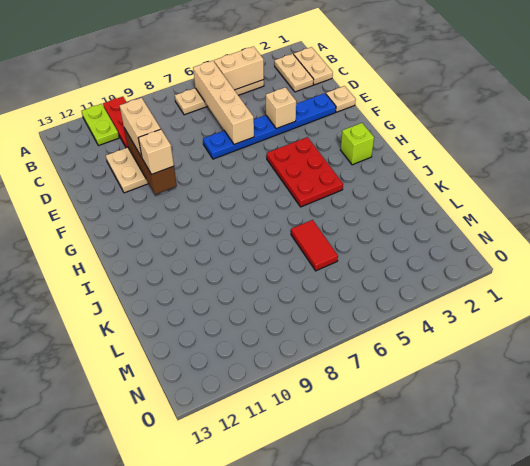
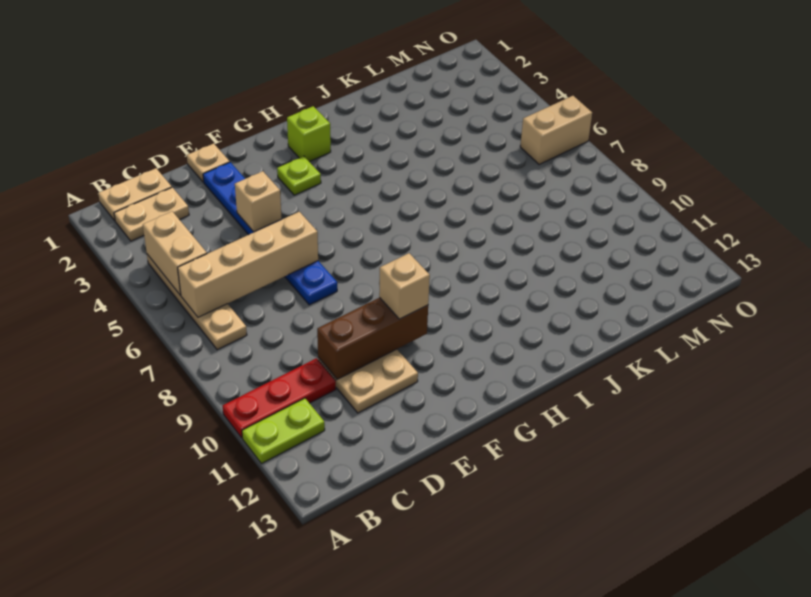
tan 1x2 brick [120,98,161,157] -> tan 1x2 brick moved to [520,96,592,165]
none -> lime 1x1 plate [277,156,321,195]
red 2x3 plate [267,137,343,207] -> none
red 1x2 tile [291,220,338,271] -> none

